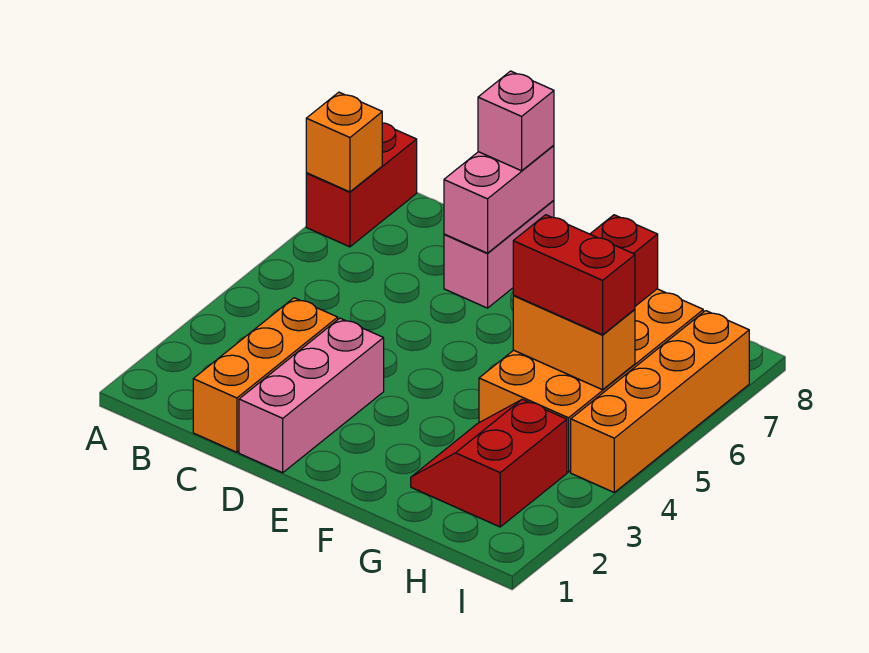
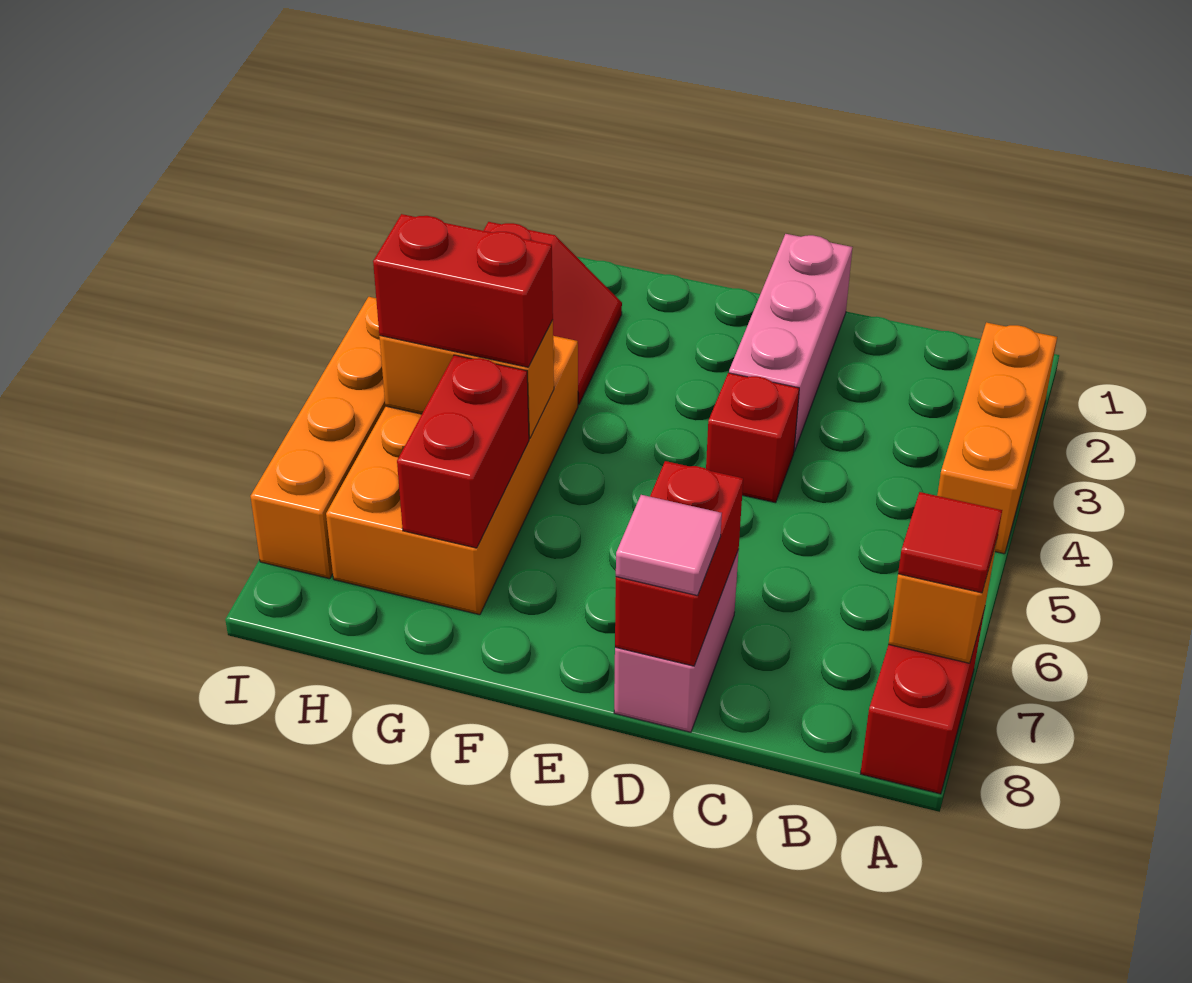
none -> red 1x1 tile [898,492,1002,593]
orange 1x3 brick [193,298,338,452] -> orange 1x3 brick moved to [937,322,1057,554]
none -> red 1x1 brick [706,373,799,503]
pink 1x2 brick [444,145,554,253] -> red 1x2 brick [615,461,743,666]
pink 1x1 brick [478,71,554,171] -> pink 1x1 tile [616,495,722,596]

